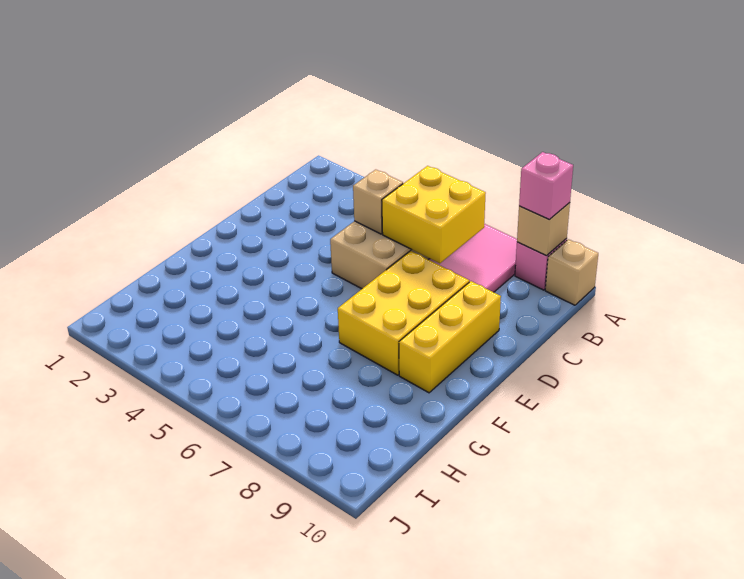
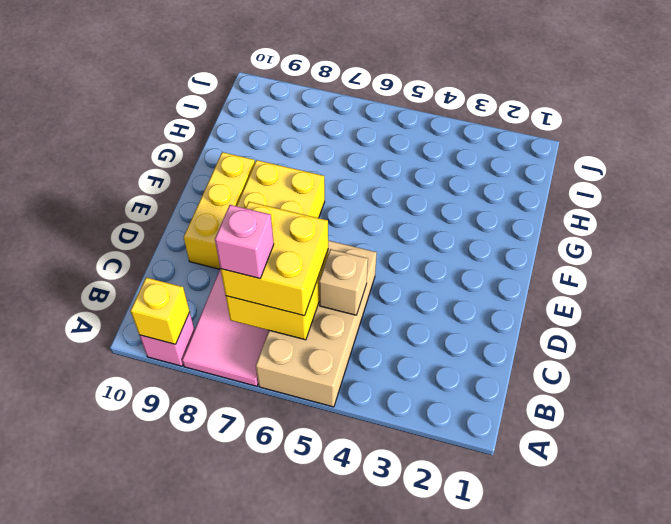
tan 1x1 brick [517,203,570,256] -> yellow 1x1 brick [130,278,190,344]
pink 1x1 brick [519,152,573,220] -> pink 1x1 brick moved to [215,205,274,278]
tan 1x1 brick [545,239,598,305] -> none
none -> yellow 2x2 brick [221,202,328,316]

